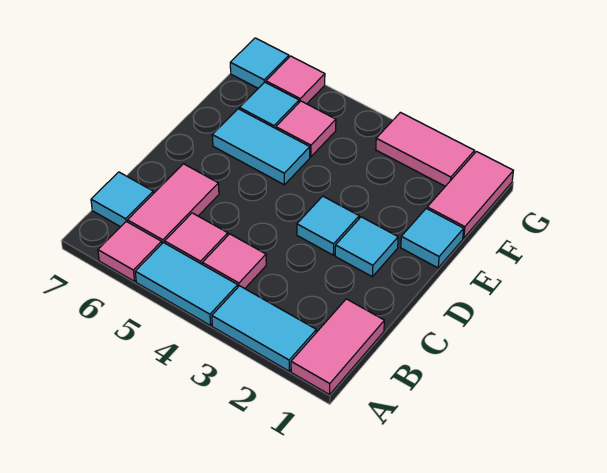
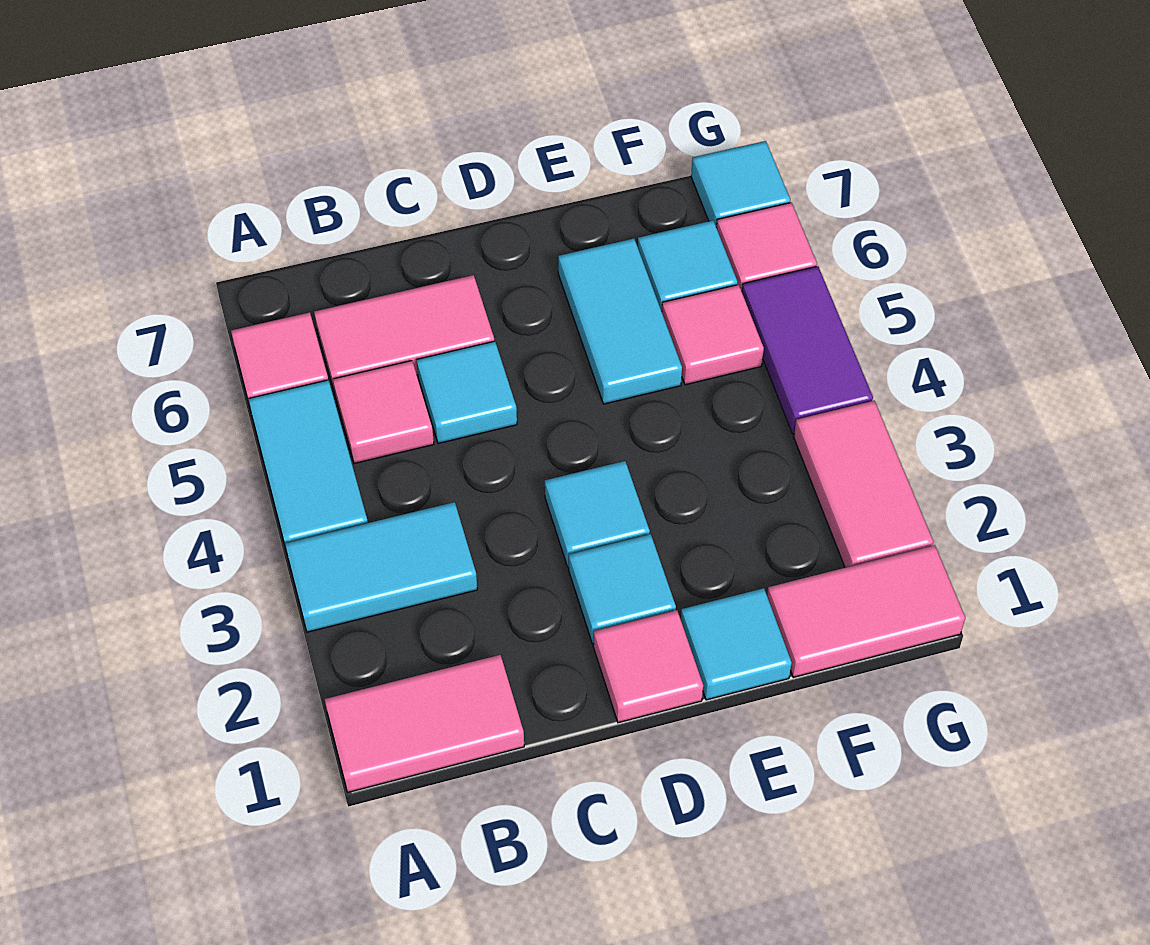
cyan 1x2 tile [212,286,316,371] -> cyan 1x2 tile turned to [285,502,477,632]
pink 1x1 tile [203,234,266,289] -> pink 1x1 tile moved to [593,610,703,723]
cyan 1x1 tile [91,172,154,227] -> cyan 1x1 tile moved to [417,341,517,444]
none -> purple 1x2 tile [742,266,873,434]

